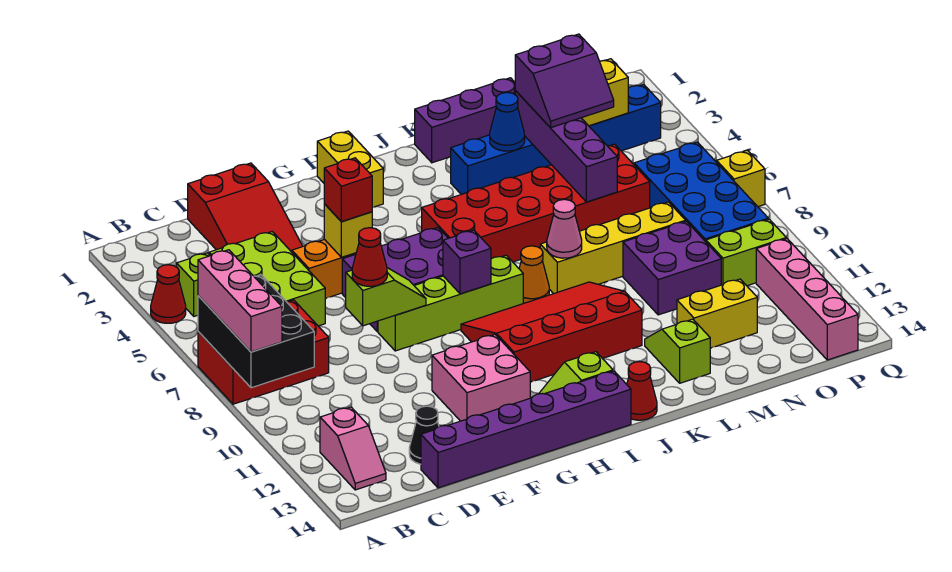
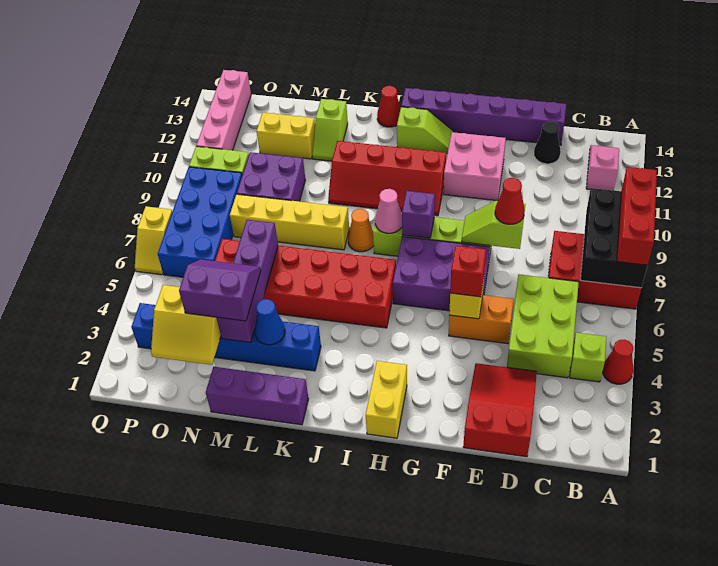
pink 1x3 brick [198,250,282,352] -> red 1x3 brick [617,167,657,265]
red 3x4 slope [461,282,642,382] -> red 2x4 slope [328,141,446,216]
pink 1x1 cone [547,199,582,258] -> pink 1x1 cone moved to [375,189,402,233]

